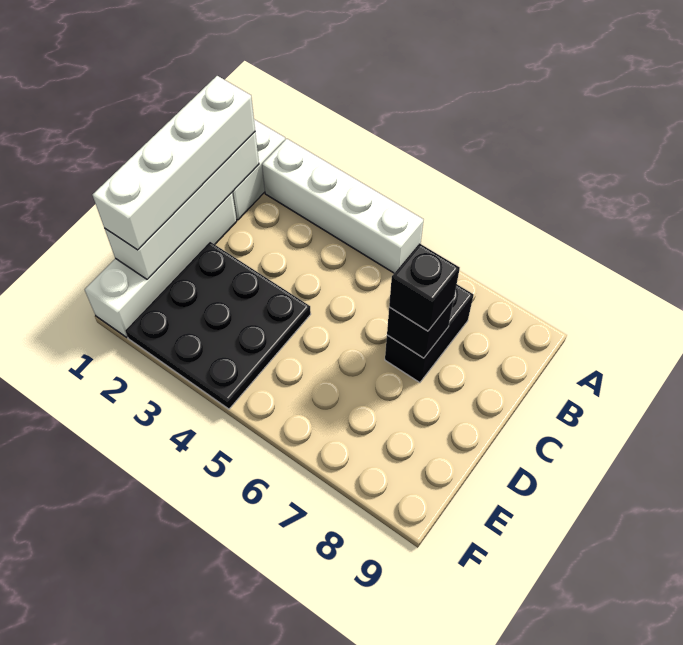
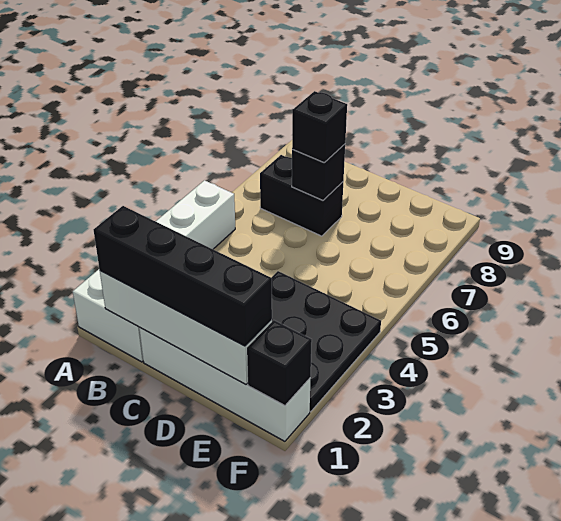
white 1x4 brick [92,76,255,250] -> black 1x4 brick [94,206,272,346]
none -> black 1x1 brick [247,320,312,406]

